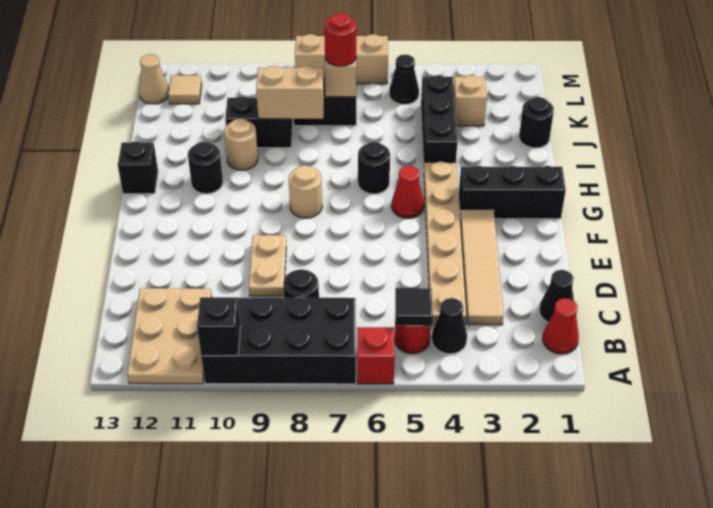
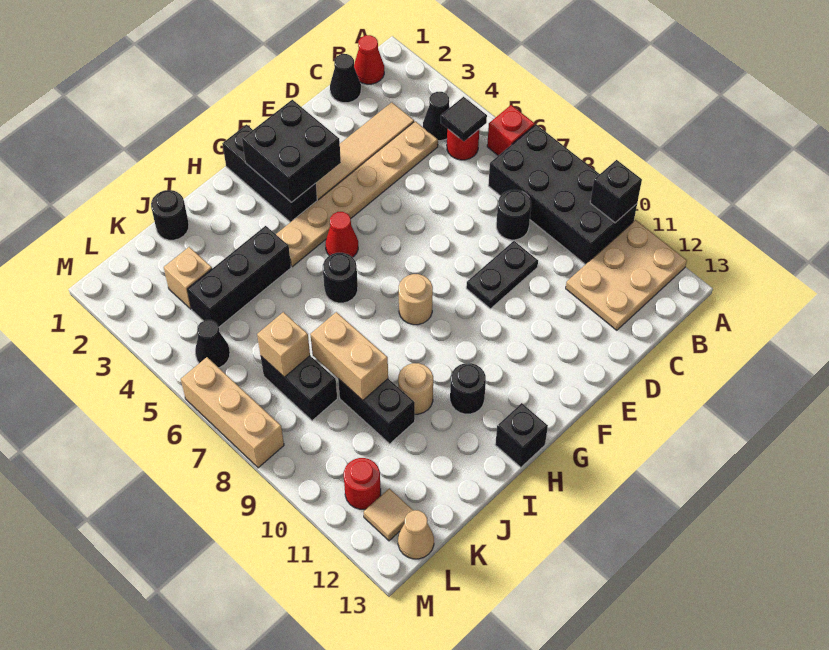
tan 1x2 plate [249,235,286,296] -> black 1x2 plate [466,241,538,309]
none -> black 2x2 brick [242,100,341,202]
red 1x1 round brick [324,13,356,66] -> red 1x1 round brick moved to [344,458,381,509]

